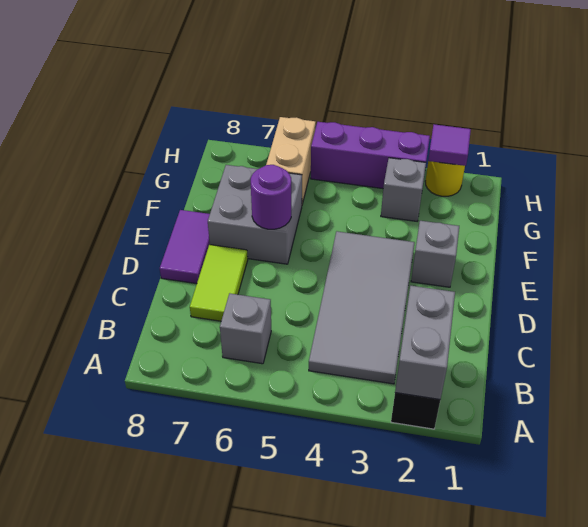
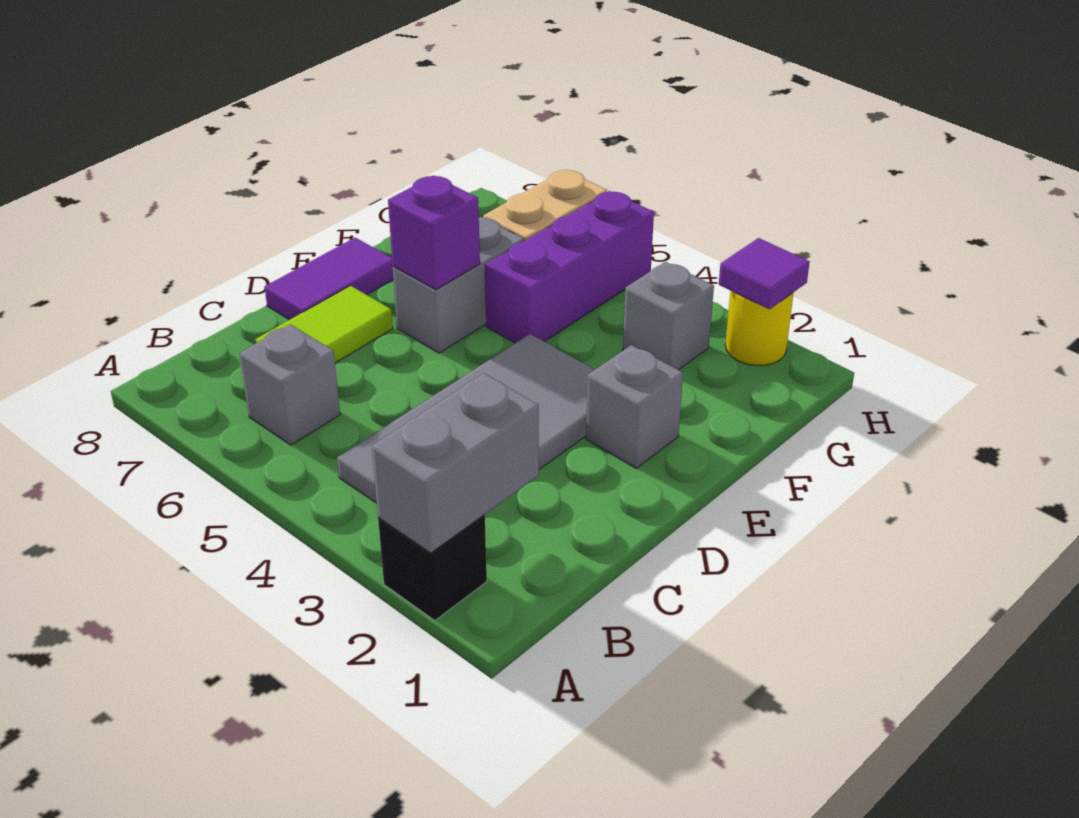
grey 2x2 brick [208,165,302,264] -> grey 1x2 brick [393,217,524,353]
purple 1x1 round brick [251,165,291,229] -> purple 1x1 brick [388,176,480,290]
purple 1x3 brick [311,122,430,189] -> purple 1x3 brick turned to [484,191,654,343]

